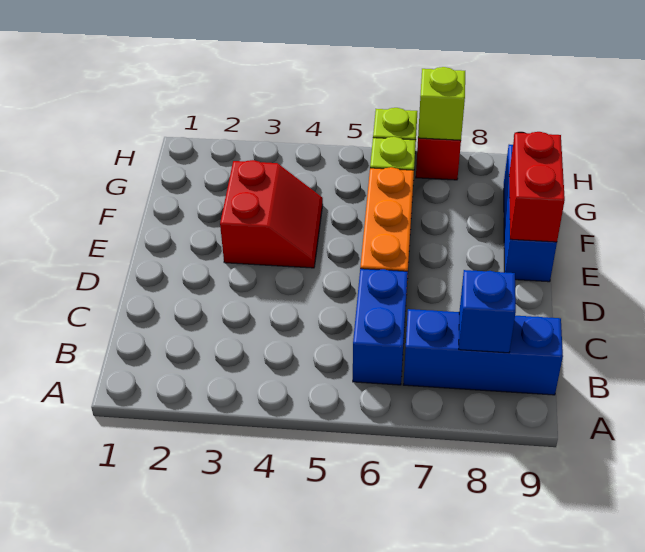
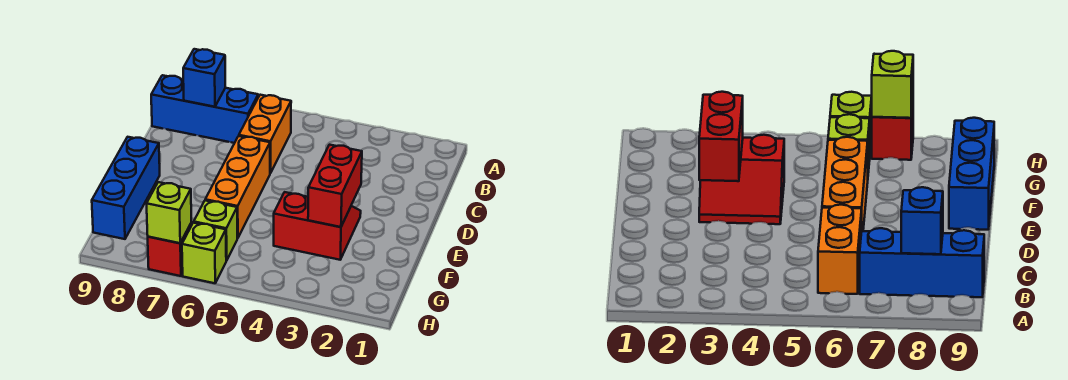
blue 1x2 brick [353,269,408,385] -> orange 1x2 brick [239,95,291,173]
red 2x2 slope [220,160,323,268] -> red 2x2 slope turned to [274,192,361,260]
red 1x2 brick [509,132,565,242] -> red 1x2 brick moved to [308,145,362,227]

